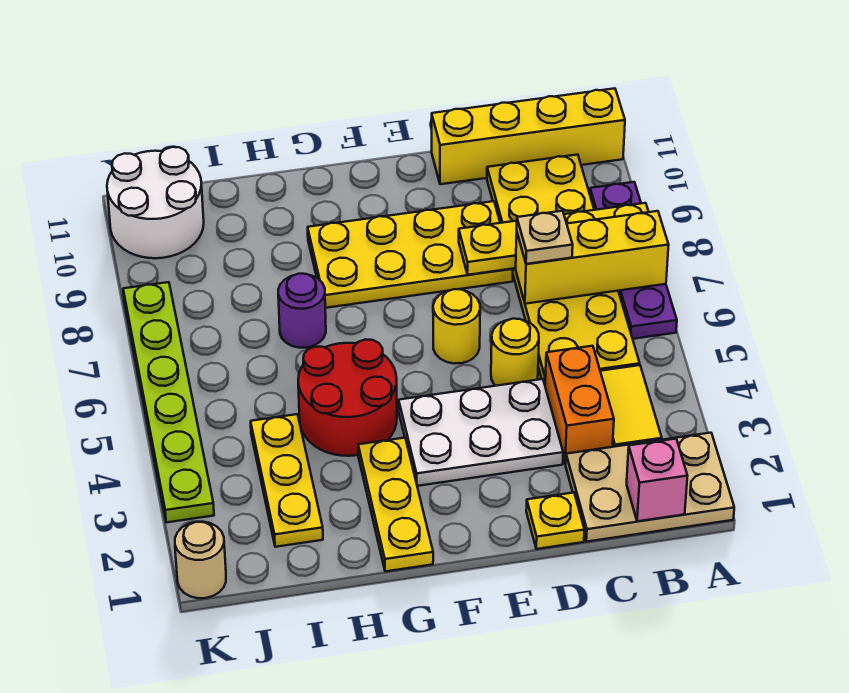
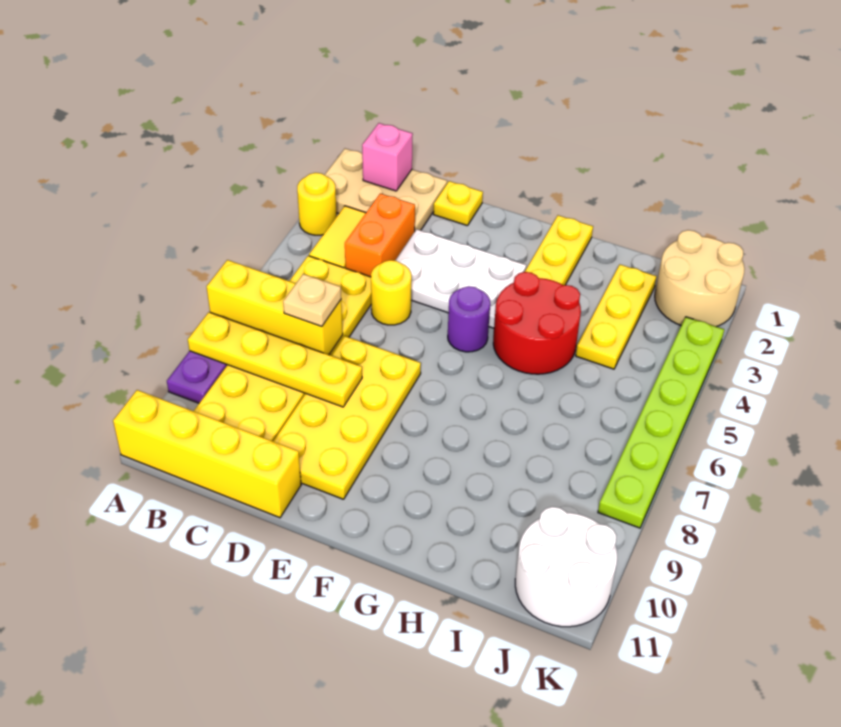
yellow 2x4 plate [308,201,513,308] -> yellow 2x4 plate turned to [273,336,421,499]
yellow 1x1 round brick [433,289,480,364] -> yellow 1x1 round brick moved to [297,173,337,235]
purple 1x1 round brick [278,274,326,348] -> purple 1x1 round brick moved to [448,286,490,352]
tan 1x1 round brick [175,522,226,598] -> tan 2x2 round brick [655,230,745,327]

